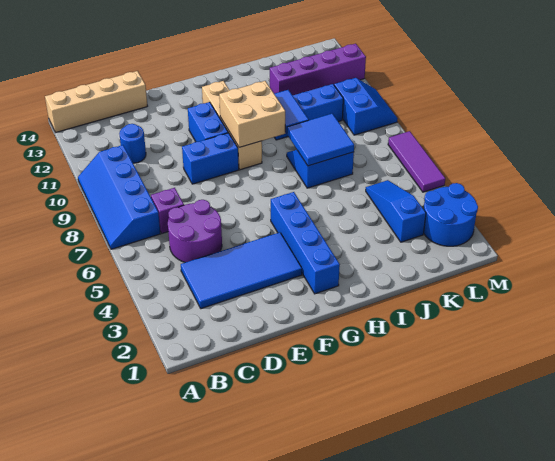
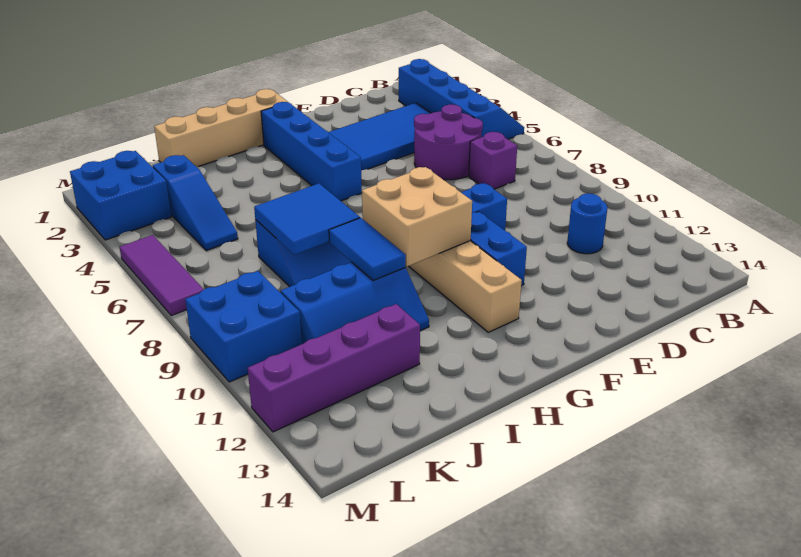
blue 2x4 slope [78,145,160,249] -> blue 2x4 slope moved to [399,59,524,139]
tan 1x4 brick [45,71,147,132] -> tan 1x4 brick moved to [154,89,288,167]
blue 2x2 round brick [424,183,478,246] -> blue 2x2 brick [70,151,171,240]
blue 2x2 slope [334,78,398,135] -> blue 2x2 brick [185,271,302,382]

